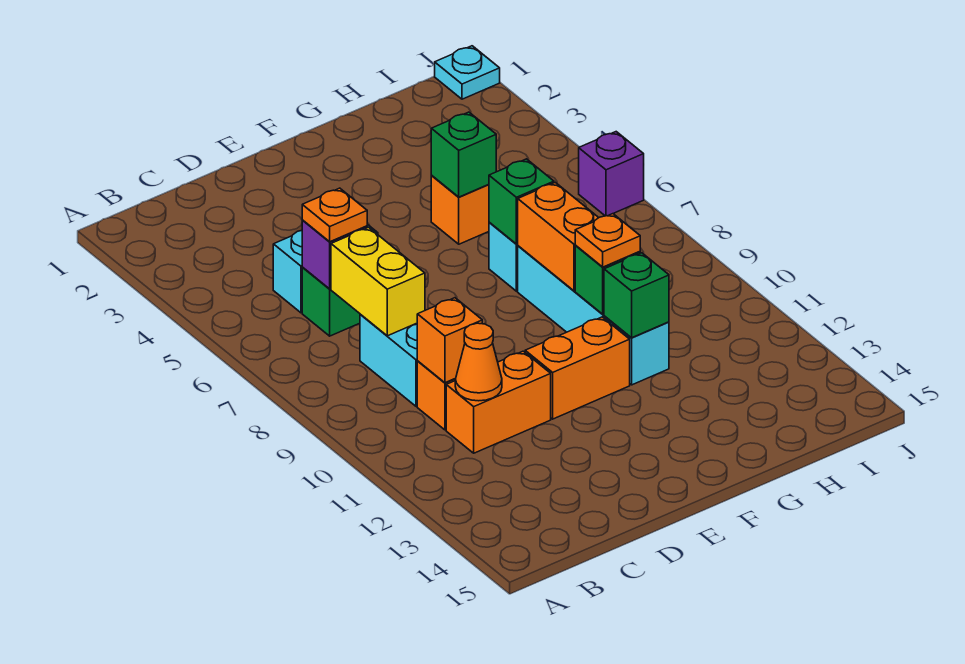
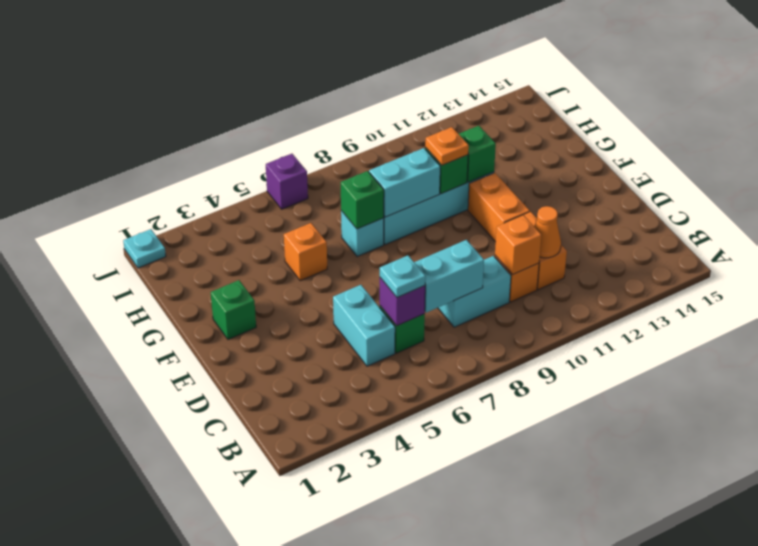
orange 1x1 plate [302,188,367,242] -> cyan 1x1 plate [380,256,426,297]
yellow 1x2 brick [331,227,425,336] -> cyan 1x2 brick [414,240,484,313]
green 1x1 brick [431,112,496,197] -> green 1x1 brick moved to [211,280,256,339]
orange 1x2 brick [518,182,599,291] -> cyan 1x2 brick [369,148,440,217]

